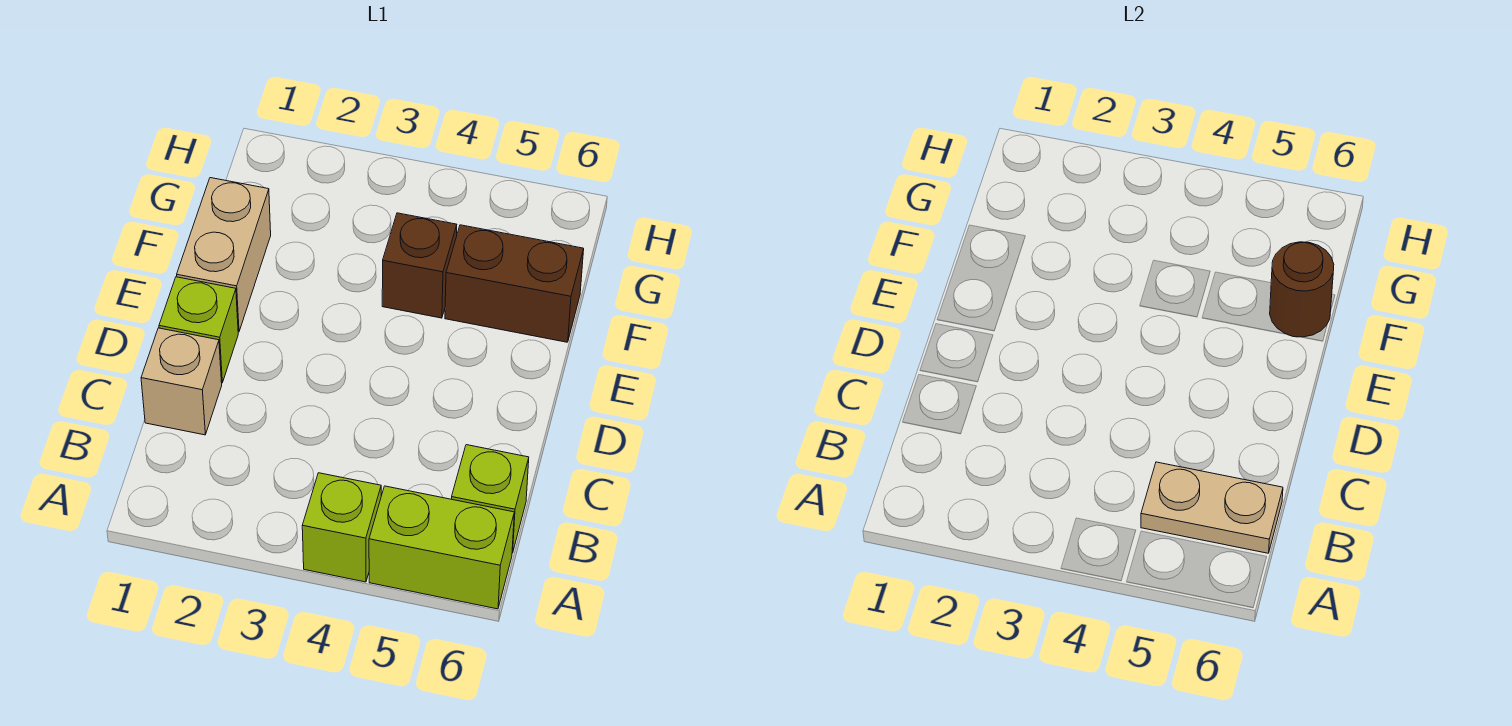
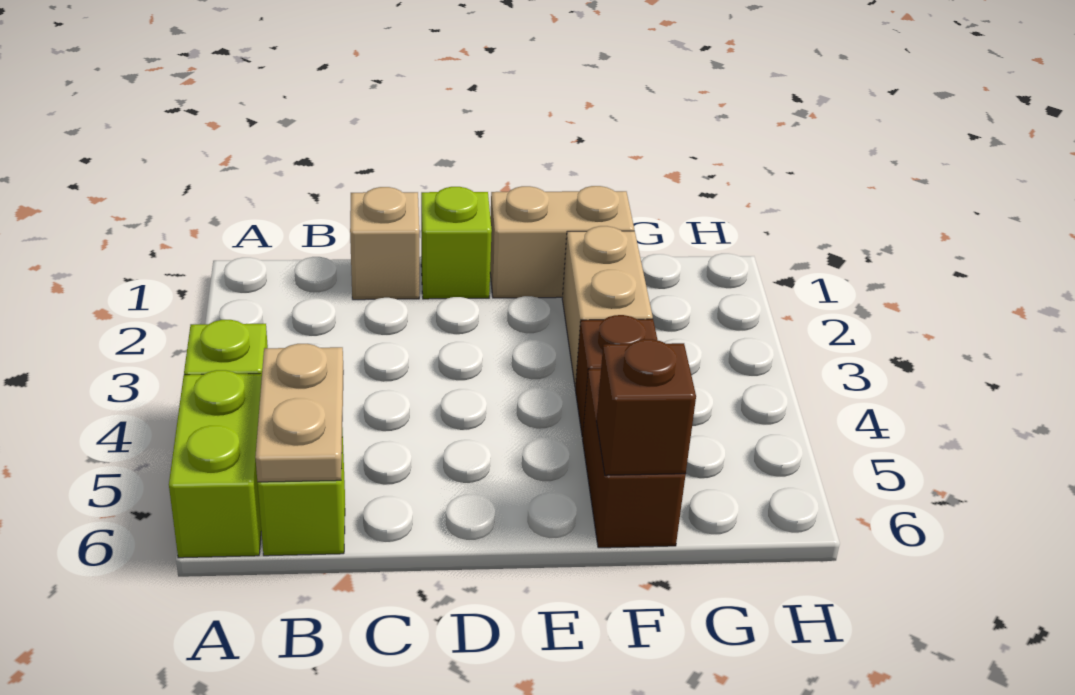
none -> tan 1x2 brick [562,226,653,387]
brown 1x1 round brick [1270,242,1334,337] -> brown 1x1 brick [596,339,696,475]

